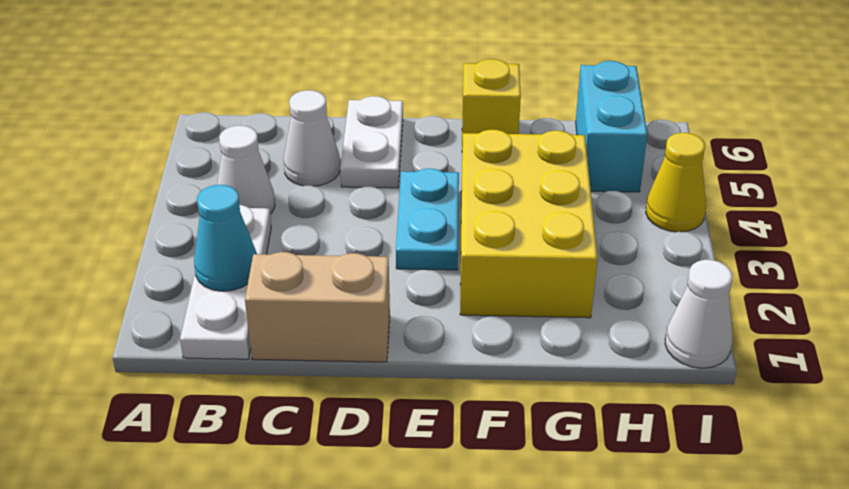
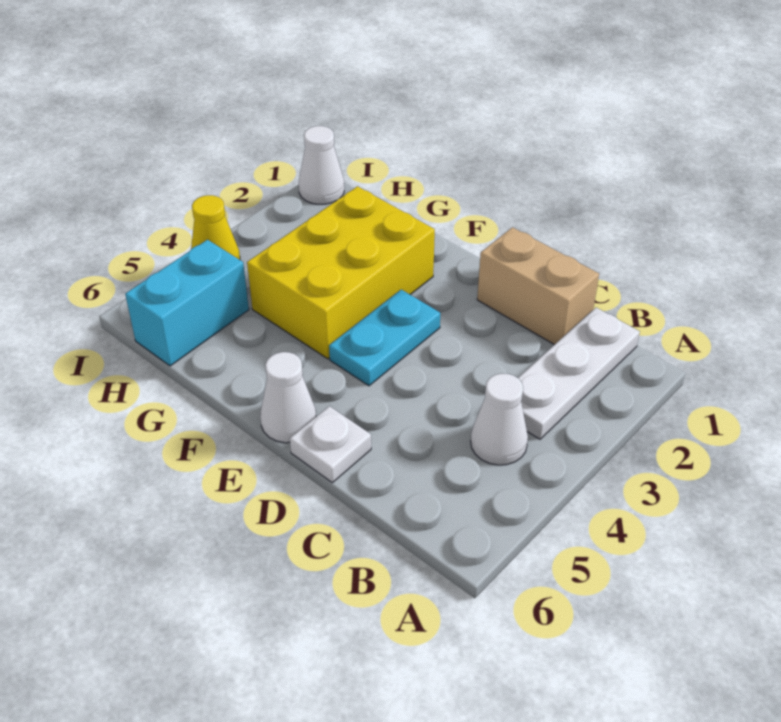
cyan 1x1 cone [194,185,257,291] -> none
white 1x1 cone [284,90,340,186] -> white 1x1 cone moved to [260,352,316,443]
white 1x2 plate [340,96,403,188] -> white 1x1 plate [290,406,371,483]
yellow 1x1 brick [462,59,521,147] -> none

